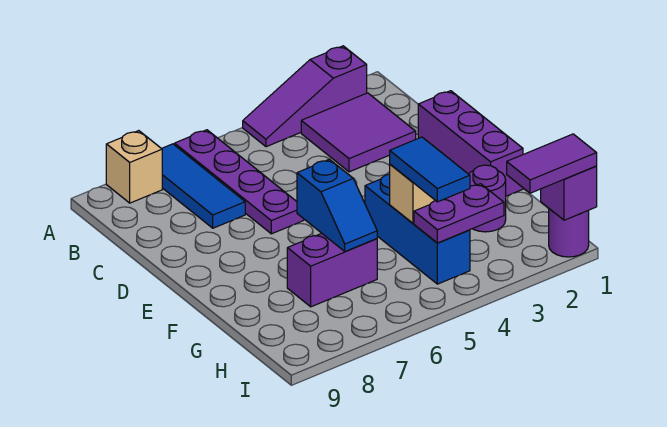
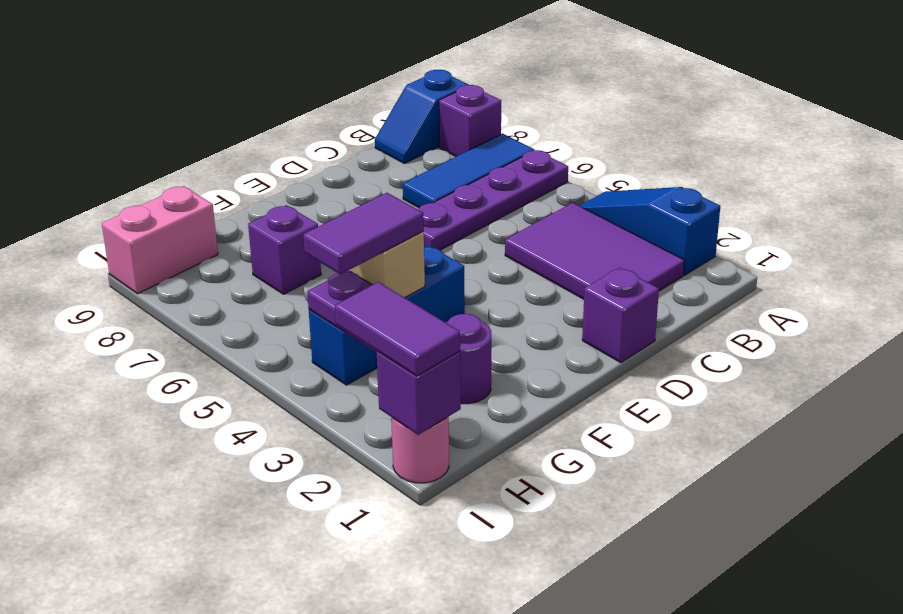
purple 1x3 slope [243,46,367,147] -> blue 1x3 slope [580,187,720,275]
tan 1x1 brick [106,131,162,203] -> purple 1x1 brick [439,85,501,156]
purple 2x2 tile [301,93,416,172] -> purple 2x3 tile [505,203,684,299]
purple 1x3 brick [418,91,523,196] -> purple 1x1 brick [582,267,659,363]
blue 1x2 slope [297,159,377,251] -> blue 1x2 slope moved to [375,70,468,163]
blue 1x2 tile [390,137,470,202] -> purple 1x2 tile [303,193,424,274]
purple 1x2 brick [287,233,377,307] -> purple 1x1 brick [248,205,321,294]
none -> pink 1x2 brick [102,186,218,294]
purple 1x1 round brick [549,209,589,257] -> pink 1x1 round brick [391,417,449,483]

